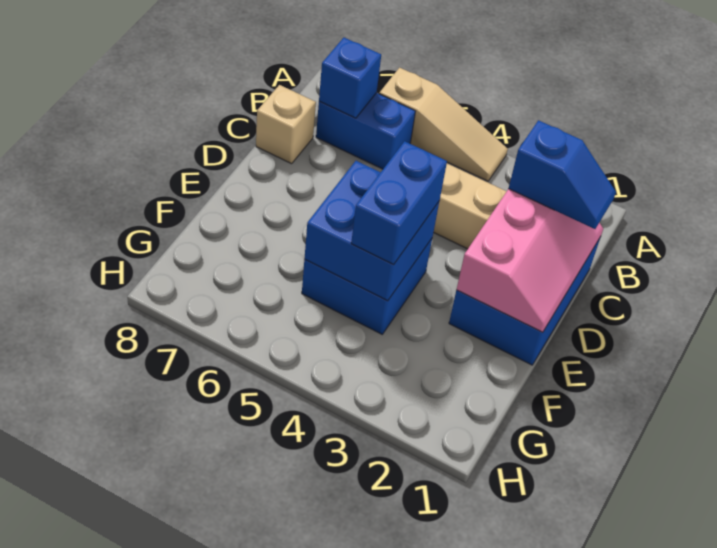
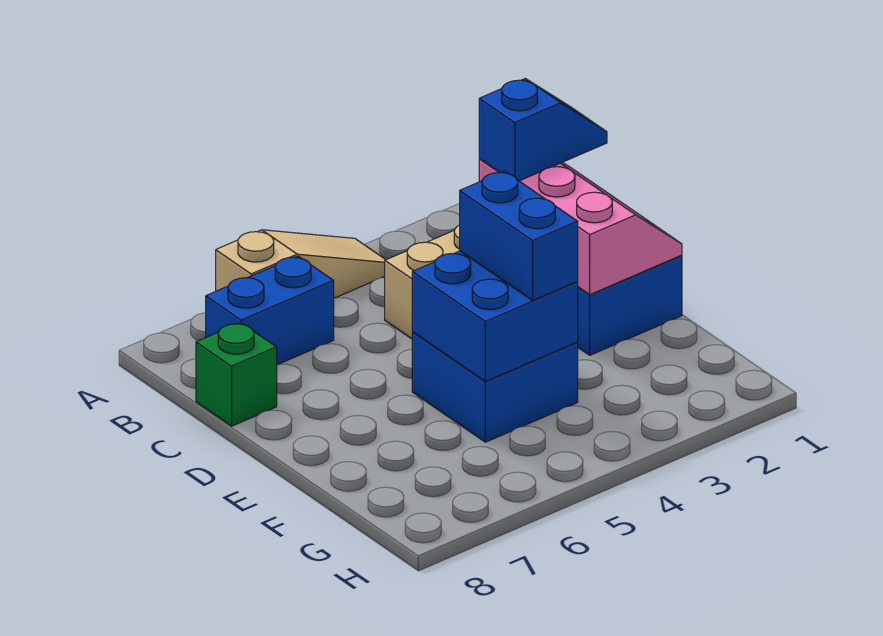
blue 1x1 brick [319,38,381,118] -> none
tan 1x1 brick [256,85,316,164] -> green 1x1 brick [196,323,277,426]

